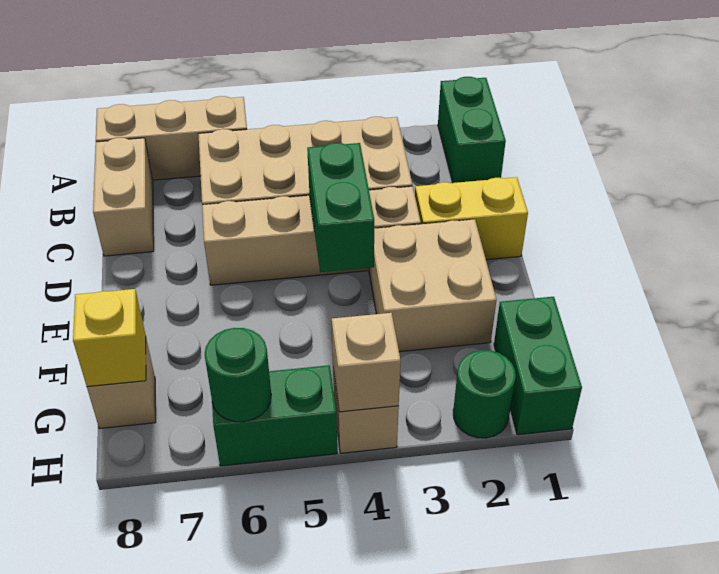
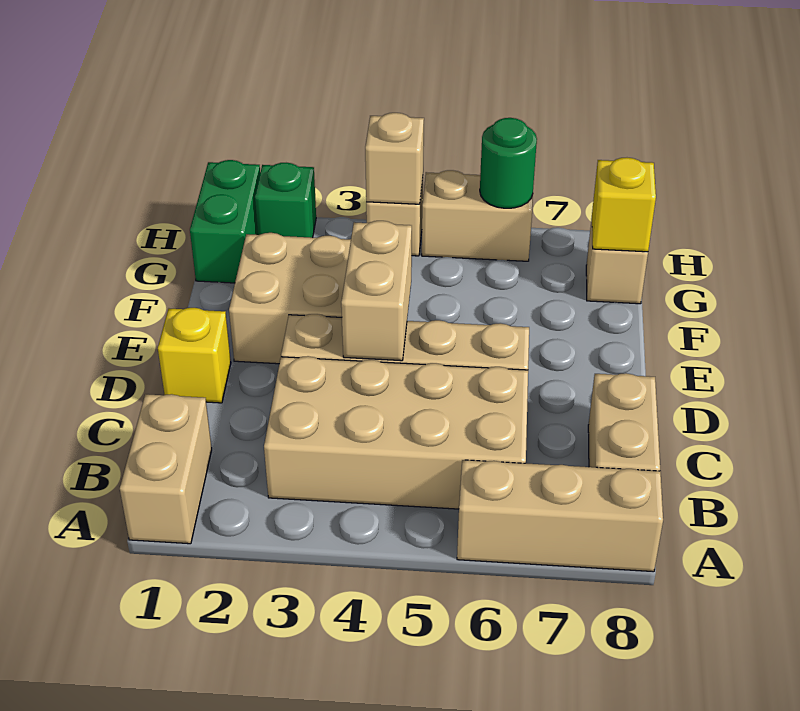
green 1x2 brick [438,77,506,183] -> tan 1x2 brick [120,394,212,544]
yellow 1x2 brick [415,177,528,260] -> yellow 1x1 brick [158,308,231,403]
green 1x2 brick [307,143,374,272] -> tan 1x2 brick [341,221,412,361]
green 1x1 round brick [453,350,516,438] -> green 1x1 brick [255,163,316,238]
green 1x2 brick [212,365,337,466] -> tan 1x2 brick [422,170,533,261]

